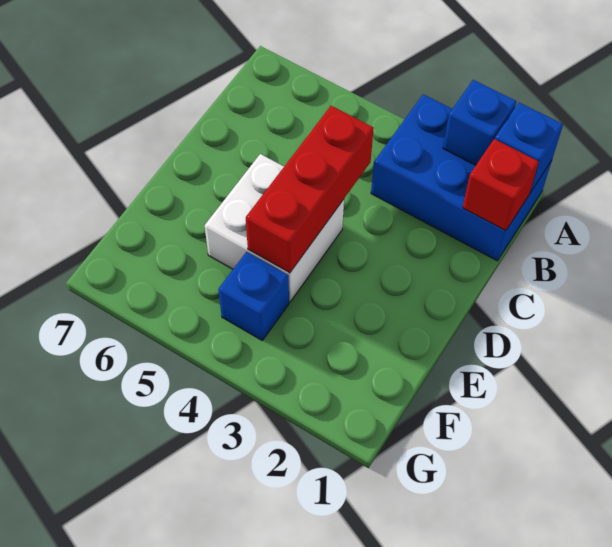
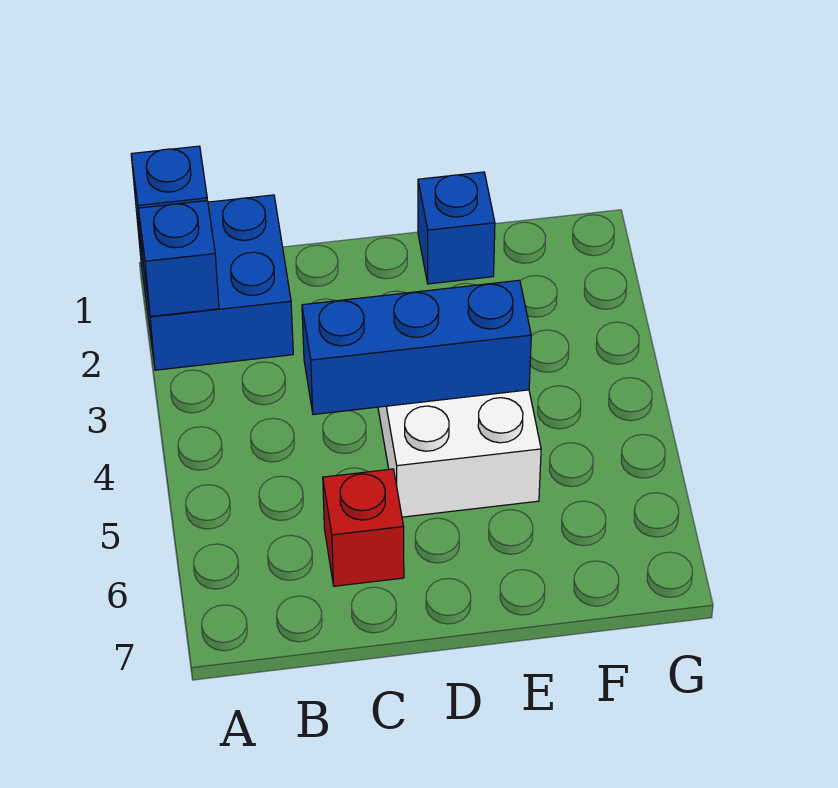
blue 2x3 brick [371,94,552,261] -> blue 2x2 brick [137,195,293,370]
red 1x1 brick [463,139,539,231] -> red 1x1 brick moved to [323,469,404,586]
red 1x3 brick [246,106,374,273] -> blue 1x3 brick [302,280,531,415]
blue 1x1 brick [218,252,289,340] -> blue 1x1 brick moved to [418,172,495,284]

